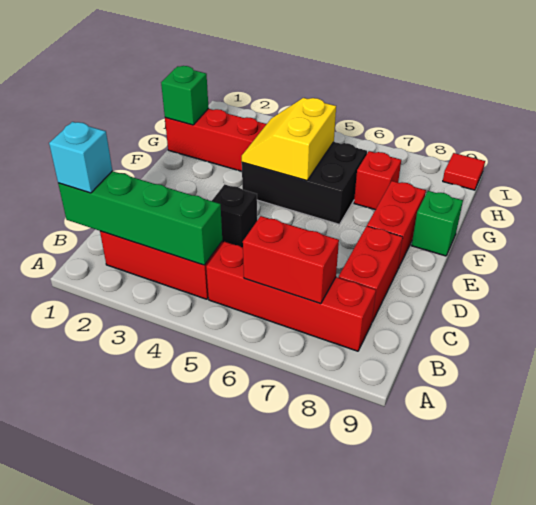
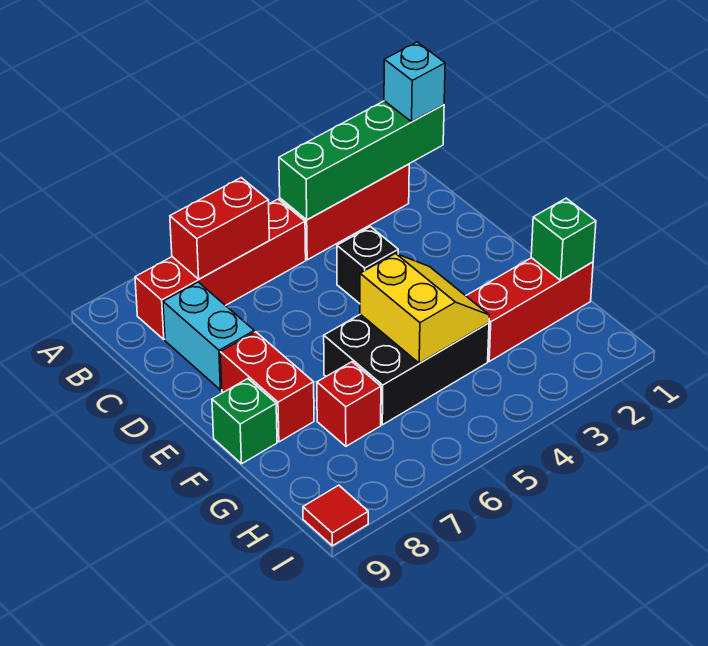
red 1x2 brick [338,226,403,322] -> cyan 1x2 brick [163,282,254,390]

